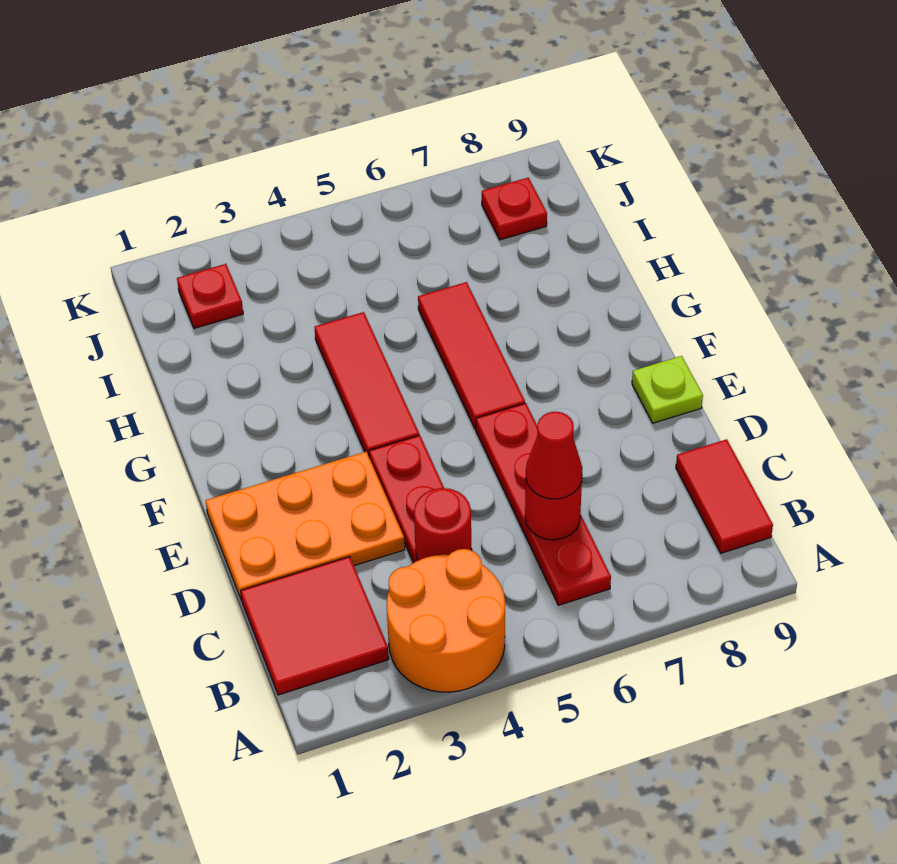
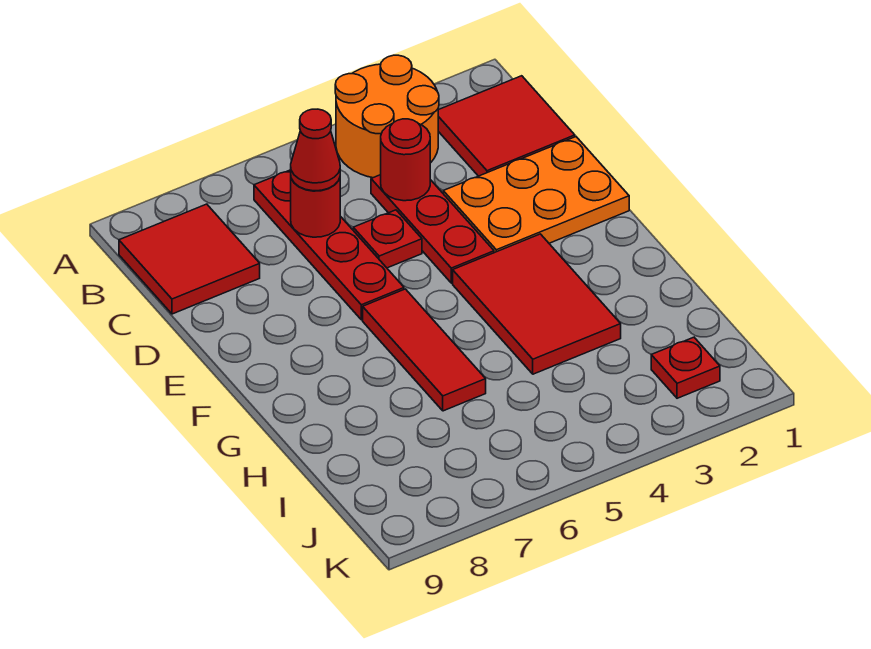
red 1x2 tile [676,439,773,553] -> red 2x2 tile [119,204,260,314]
lime 1x1 plate [632,356,703,423] -> none
red 1x3 tile [314,312,419,456] -> red 2x3 tile [453,234,621,374]
red 1x1 plate [482,178,547,240] -> red 1x1 plate moved to [353,210,422,268]

